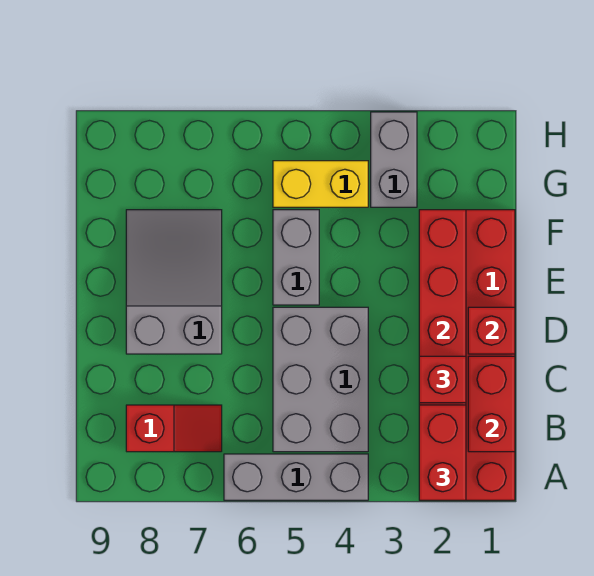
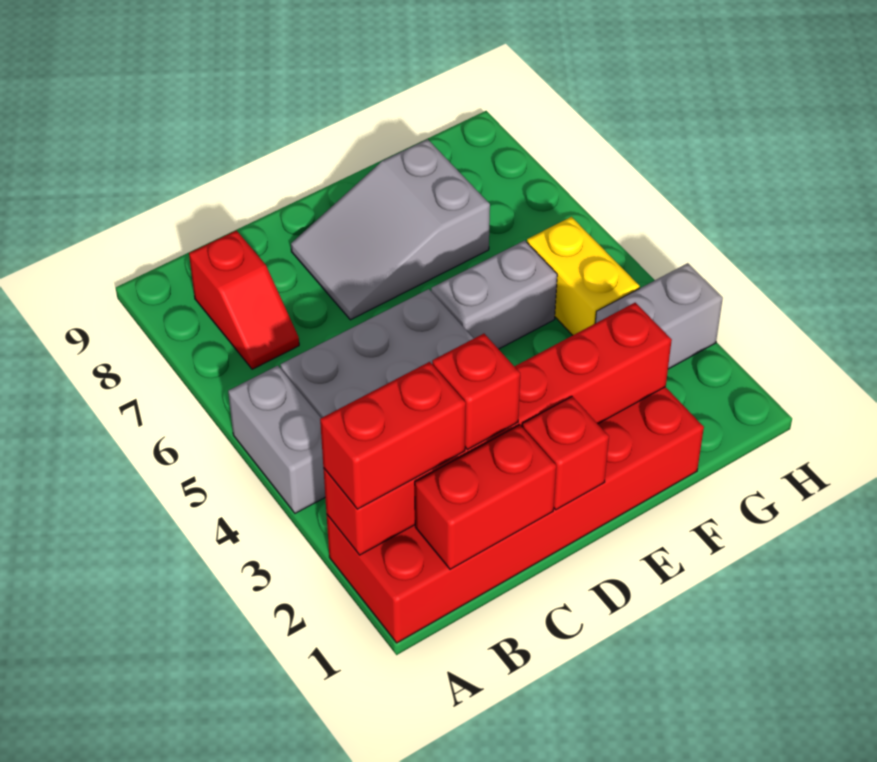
grey 1x3 brick [224,454,368,500] -> grey 1x2 brick [228,366,325,513]
grey 2x3 slope [126,210,222,354] -> grey 2x3 slope turned to [291,139,490,320]

